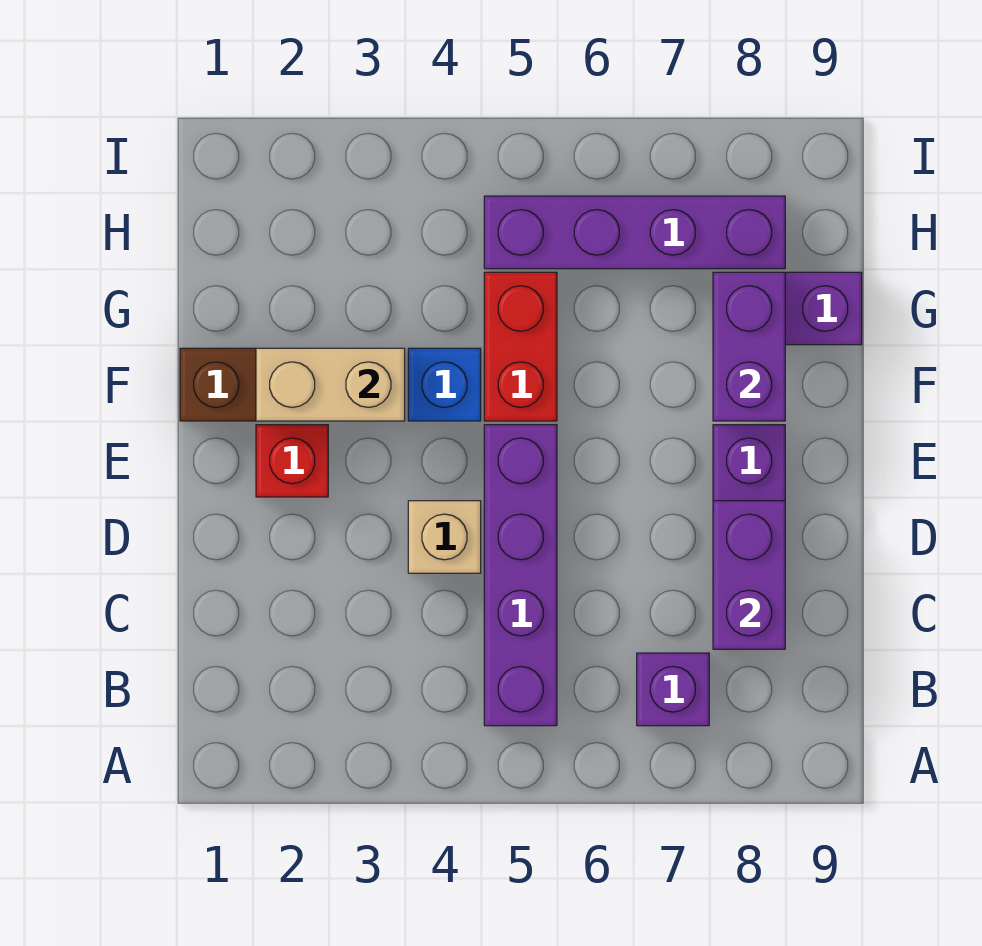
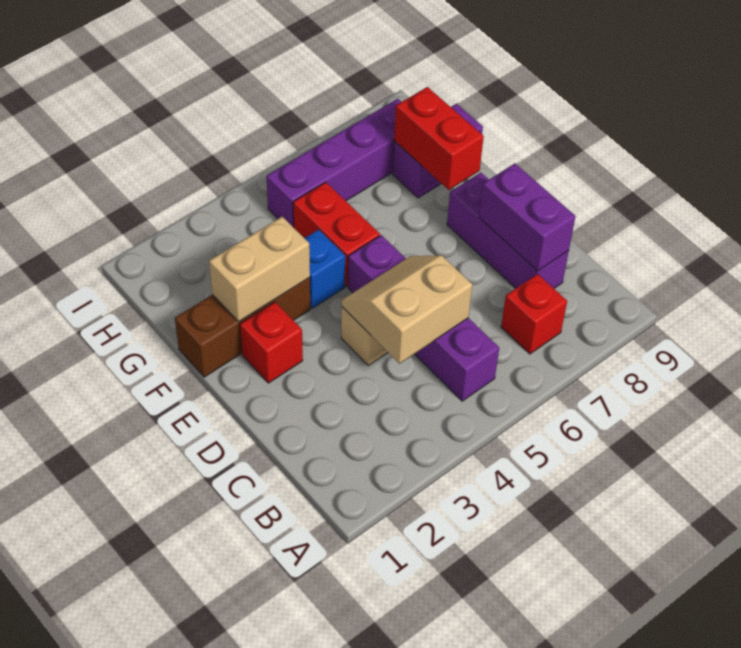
purple 1x1 brick [637,653,709,726] -> red 1x1 brick [501,274,567,354]
none -> tan 2x2 slope [342,256,472,364]
purple 1x2 brick [713,272,785,421] -> red 1x2 brick [394,87,484,190]

